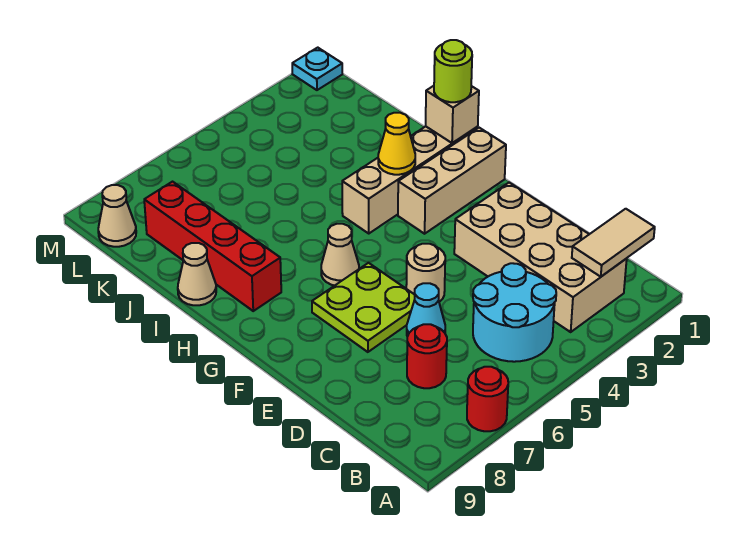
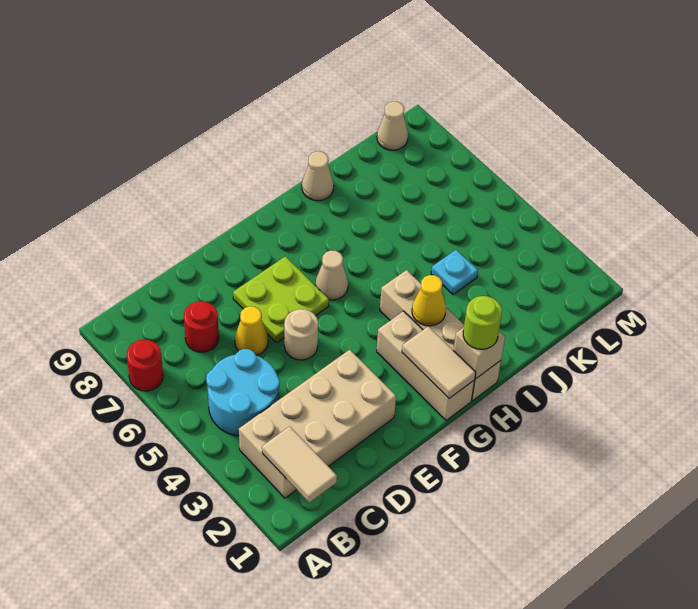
cyan 1x1 cone [407,283,445,336] -> yellow 1x1 cone [235,306,268,356]
none -> tan 1x2 tile [402,327,476,398]
red 1x4 brick [144,182,281,311] -> none
cyan 1x1 plate [292,48,342,90] -> cyan 1x1 plate moved to [431,250,478,295]

